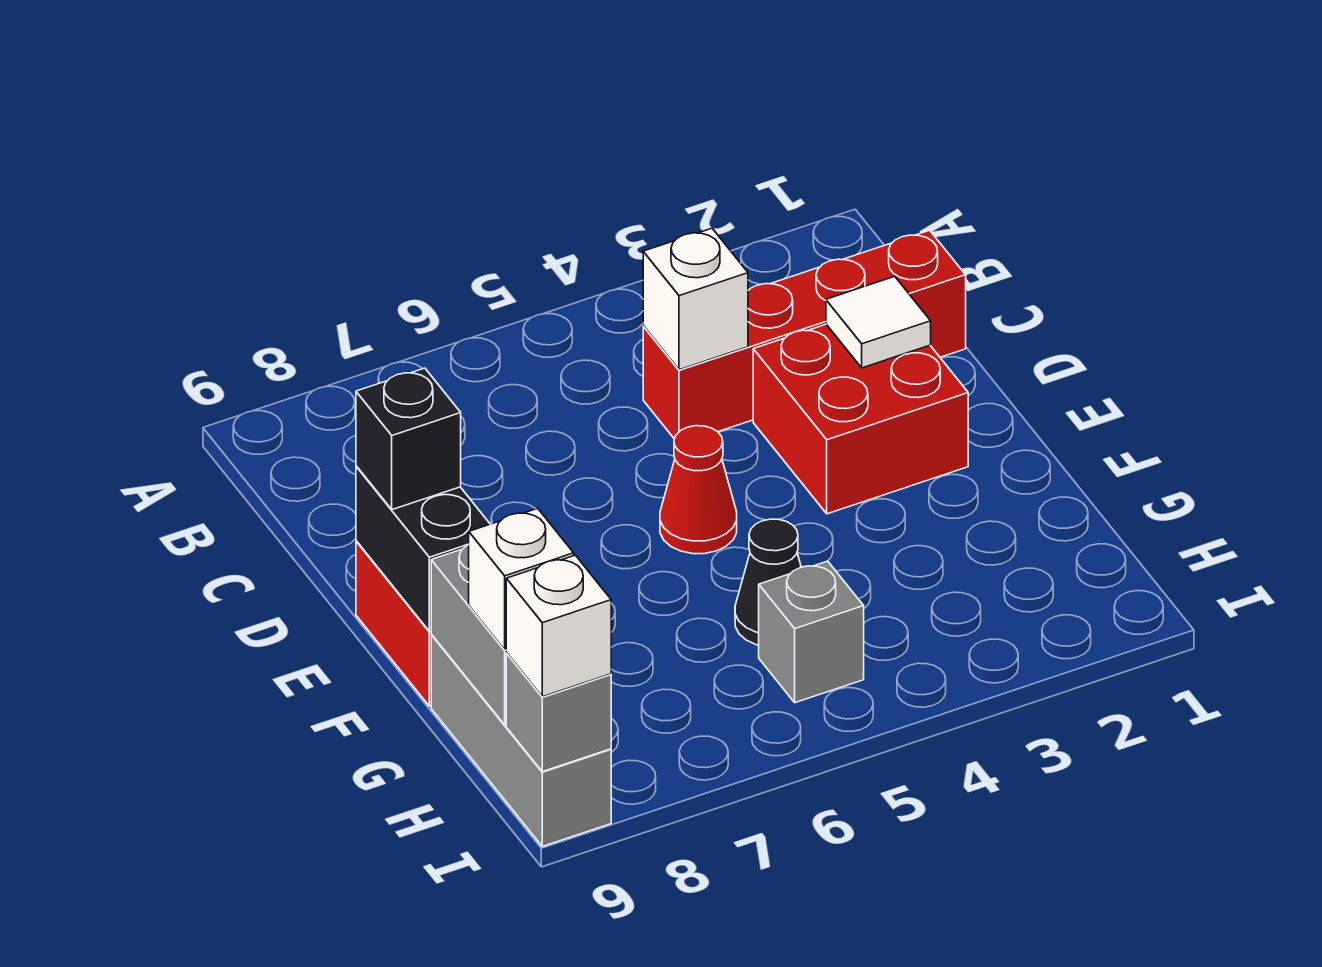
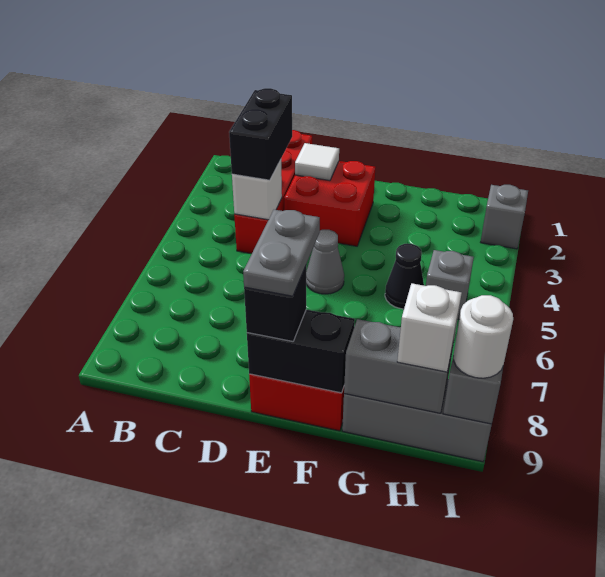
none -> black 1x2 brick [229,88,292,180]
red 1x1 cone [660,426,737,554] -> grey 1x1 cone [306,230,344,294]
none -> grey 1x2 plate [243,210,320,296]
none -> grey 1x1 brick [481,185,528,249]
white 1x1 brick [506,555,611,697] -> white 1x1 round brick [453,295,513,378]

